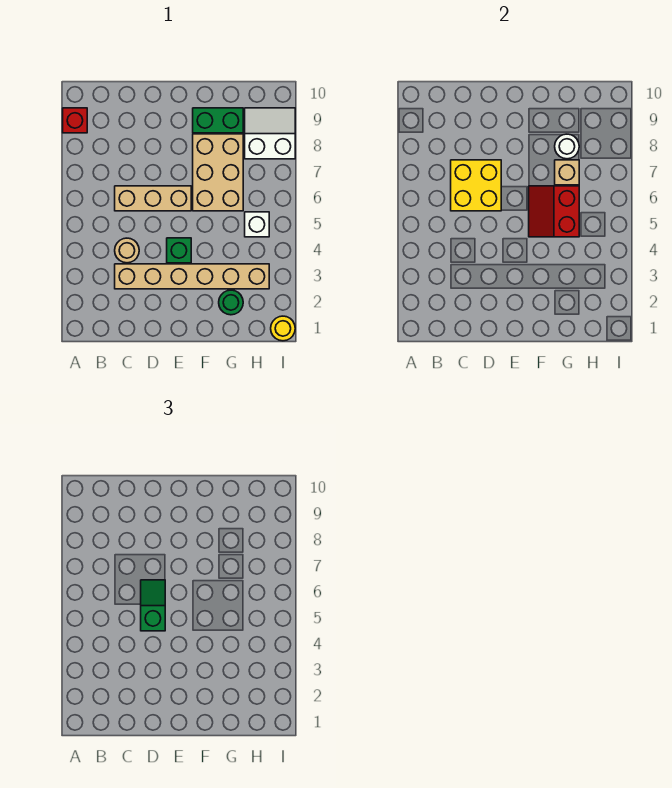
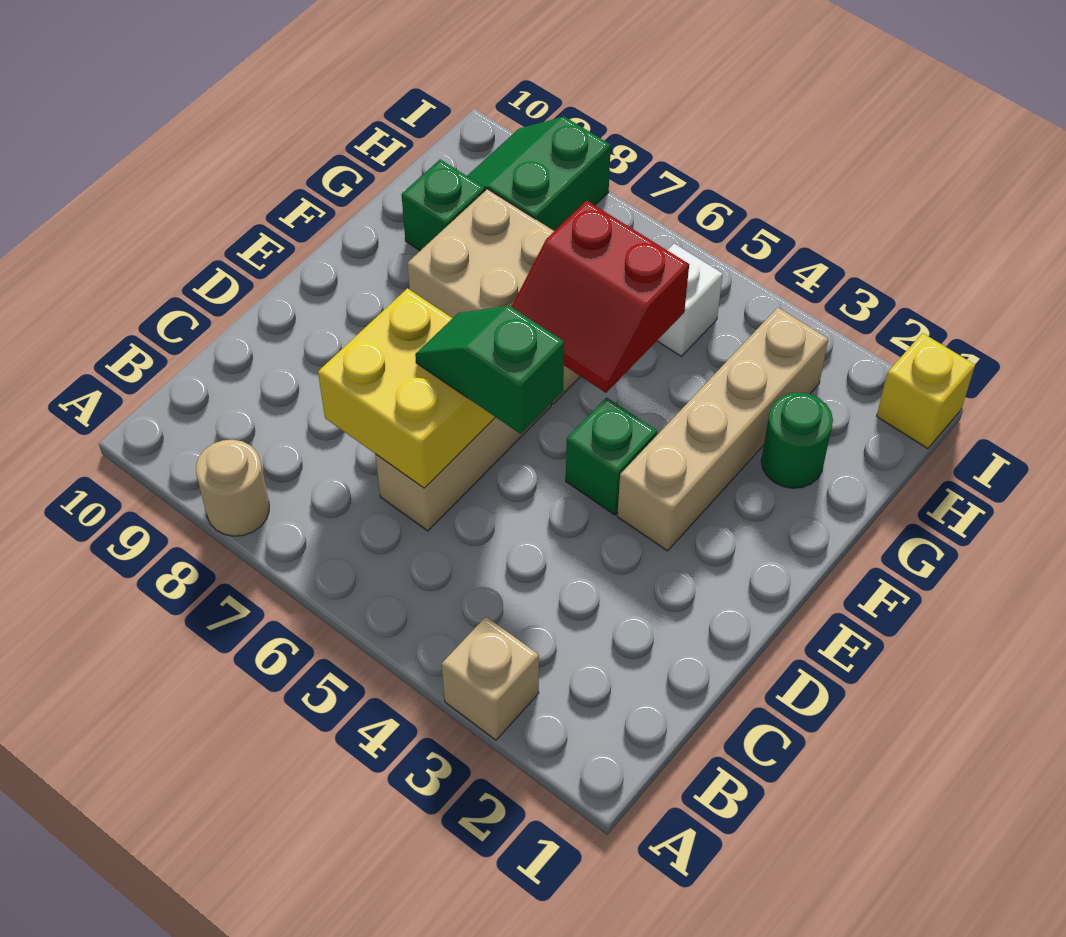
red 1x1 brick [63,108,87,133] -> none
tan 1x6 brick [115,264,269,289] -> tan 1x4 brick [617,307,828,551]
tan 1x1 round brick [115,238,139,263] -> tan 1x1 round brick moved to [196,440,269,536]
green 1x2 brick [193,108,243,133] -> green 1x1 brick [402,159,485,251]
tan 1x1 brick [555,160,579,185] -> tan 1x1 brick moved to [442,617,539,740]
white 1x1 round brick [555,134,579,159] -> none
white 2x2 slope [245,108,295,159] -> green 2x2 slope [467,117,611,231]
yellow 1x1 round brick [271,316,295,341] -> yellow 1x1 brick [877,333,975,449]

